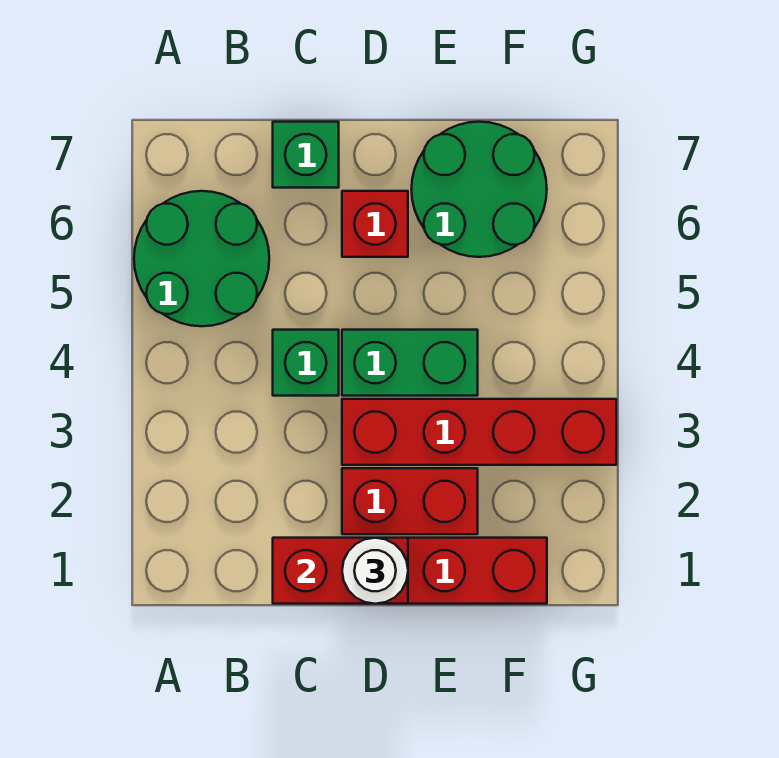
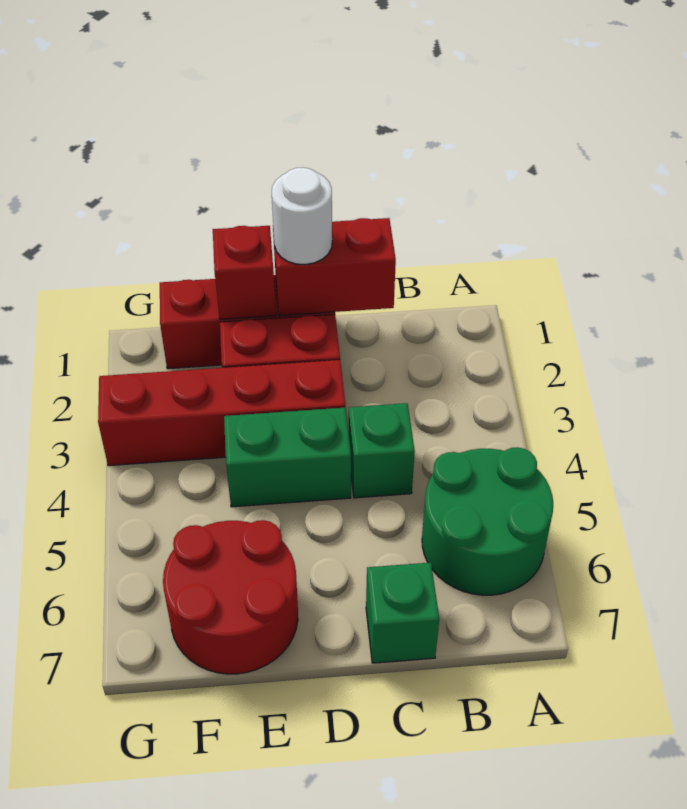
red 1x1 brick [342,191,408,257] -> red 1x1 brick moved to [213,226,276,319]
green 2x2 round brick [411,122,547,257] -> red 2x2 round brick [163,520,298,674]

